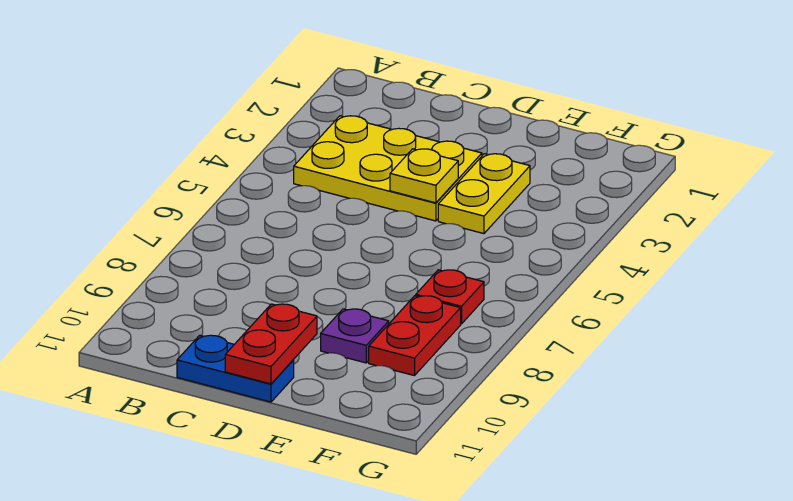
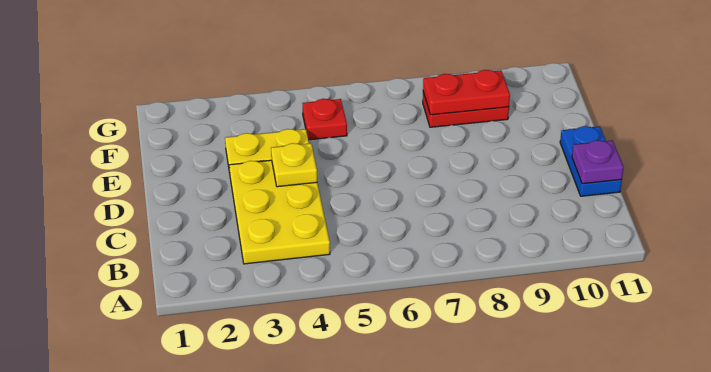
red 1x2 plate [225,304,317,384] -> red 1x2 plate moved to [423,70,510,115]
purple 1x1 plate [321,309,389,363] -> purple 1x1 plate moved to [572,140,624,184]
red 1x1 plate [416,270,484,324] -> red 1x1 plate moved to [303,99,347,140]

